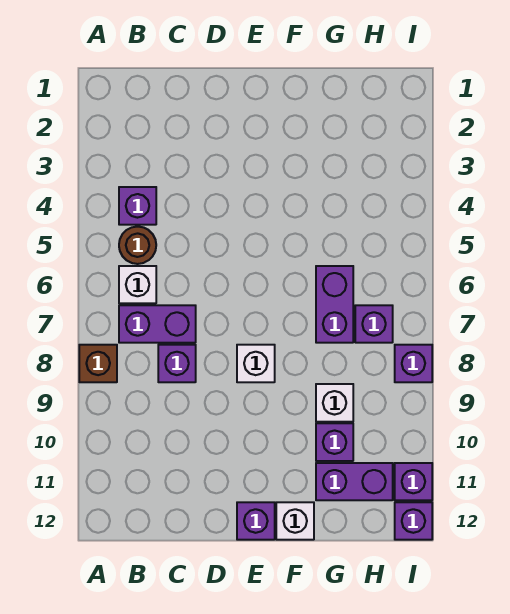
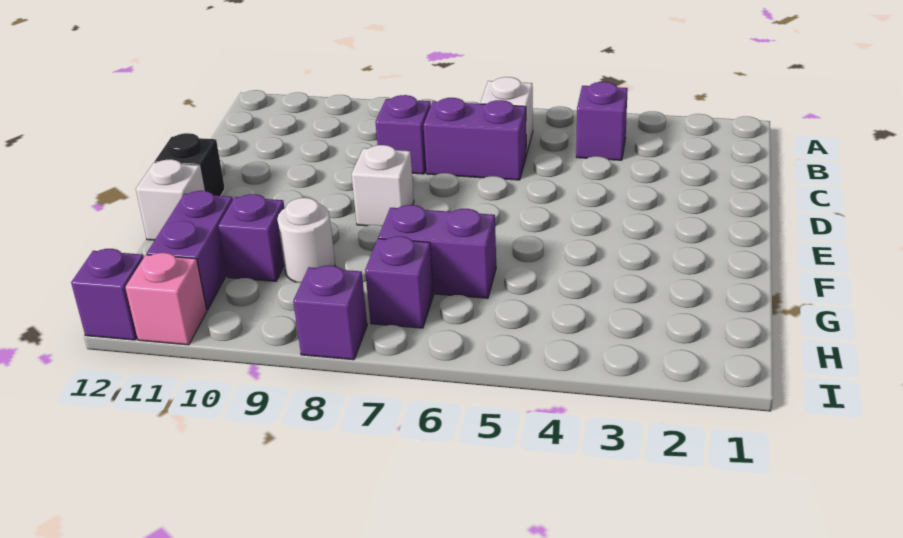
brown 1x1 brick [79,345,117,382] -> none
brown 1x1 round brick [119,227,156,264] -> none
purple 1x2 brick [119,305,196,343] -> purple 1x2 brick turned to [424,98,526,180]
purple 1x1 brick [237,502,275,540] -> black 1x1 brick [155,133,225,196]
white 1x1 brick [316,384,353,422] -> white 1x1 round brick [277,198,335,283]
purple 1x1 brick [395,463,432,500] -> pink 1x1 brick [125,253,207,345]

